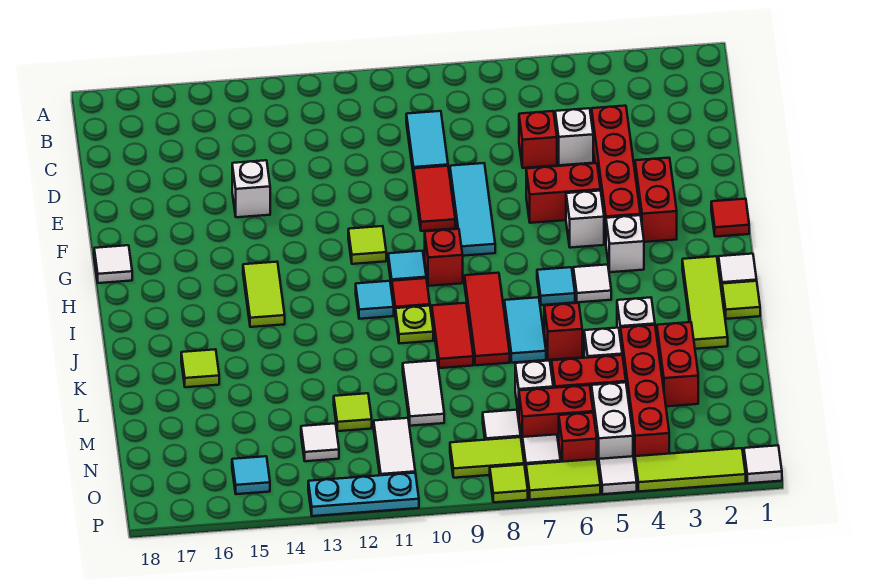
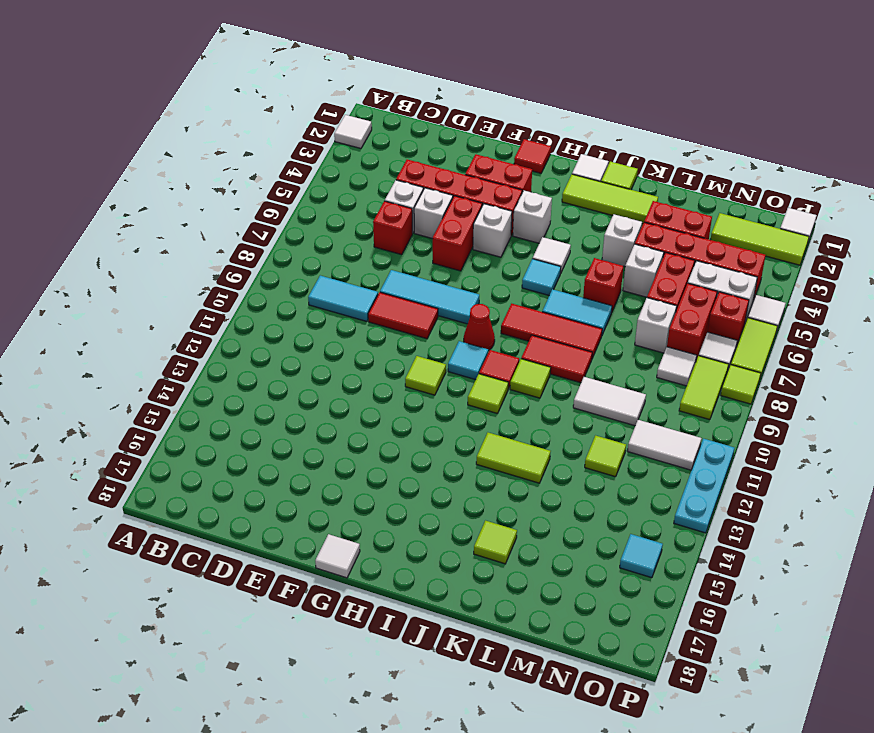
white 1x1 brick [232,160,270,217] -> white 1x1 brick moved to [414,188,453,239]
red 1x1 brick [425,229,463,286] -> red 1x1 cone [464,304,495,351]
lime 1x2 tile [243,262,285,327] -> lime 1x2 tile moved to [476,433,551,483]
cyan 1x1 tile [356,281,394,319] -> lime 1x1 tile [468,374,508,413]
lime 1x1 plate [395,306,433,343] -> lime 1x1 tile [510,359,551,398]
white 1x1 tile [301,423,339,461] -> white 1x1 tile moved to [334,115,372,148]
lime 1x3 tile [635,448,746,491] -> lime 1x3 tile turned to [711,213,809,265]

